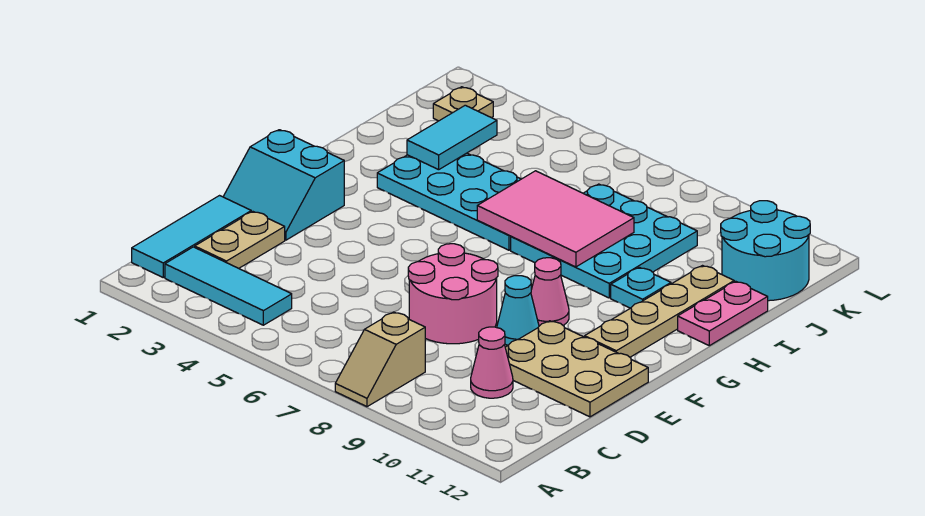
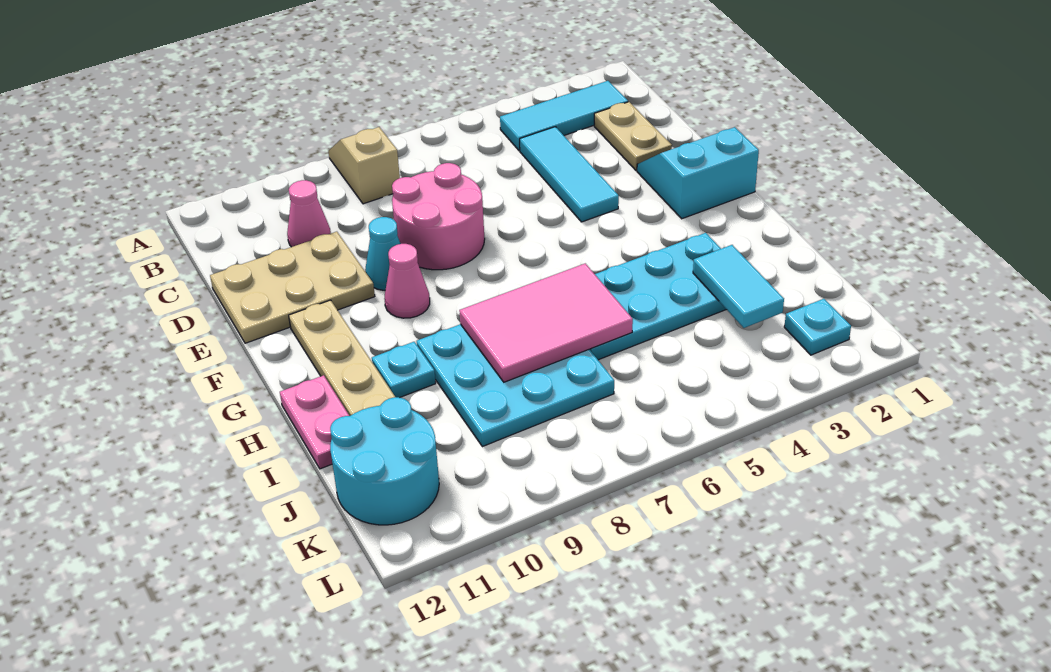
cyan 1x3 tile [132,196,251,277] -> cyan 1x3 tile moved to [520,127,619,222]
tan 1x1 plate [433,87,493,121] -> cyan 1x1 plate [784,299,851,355]

